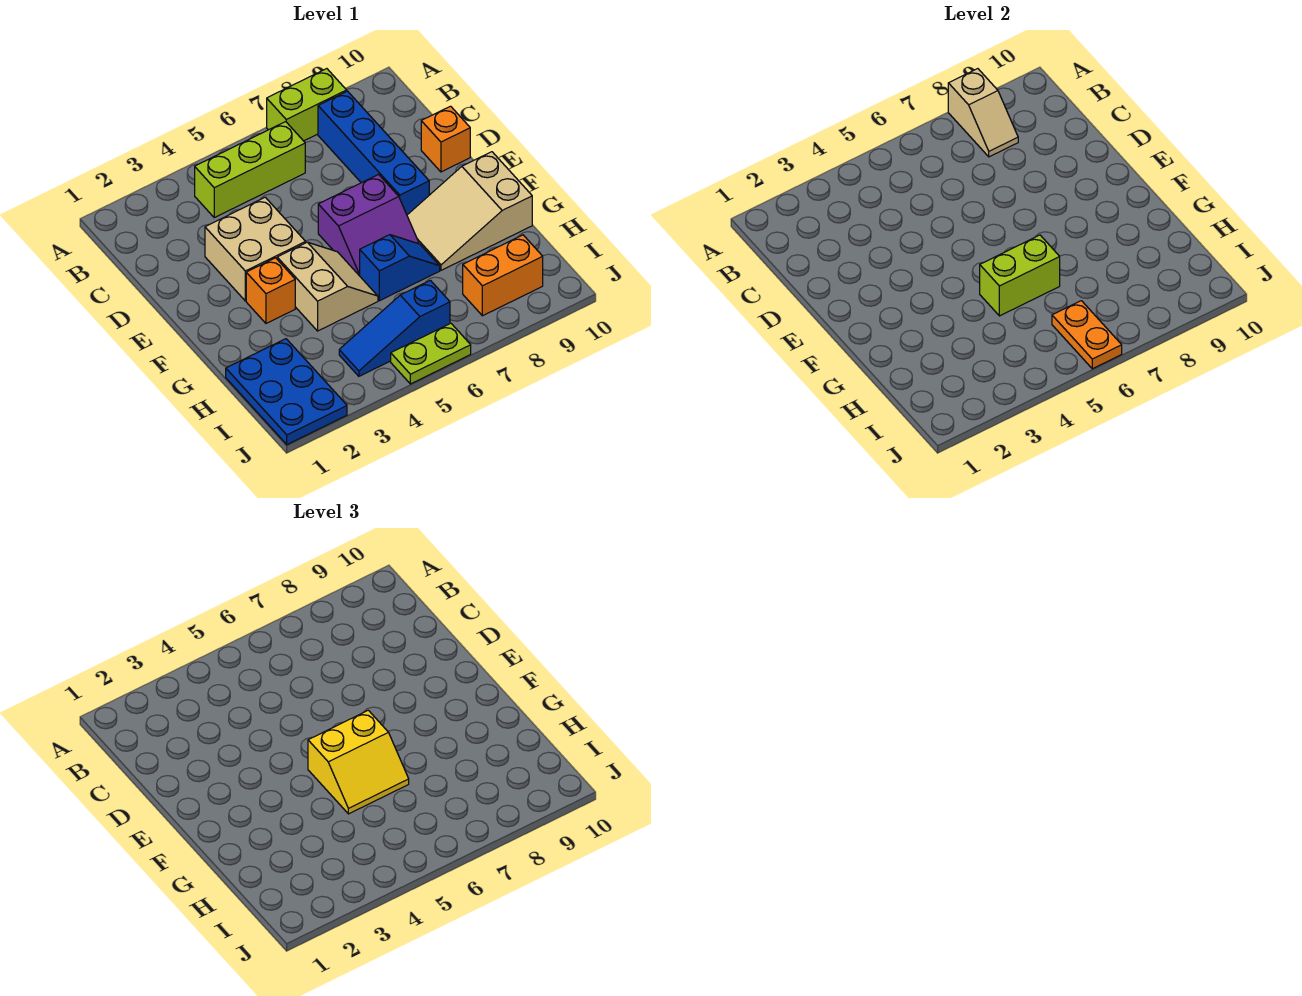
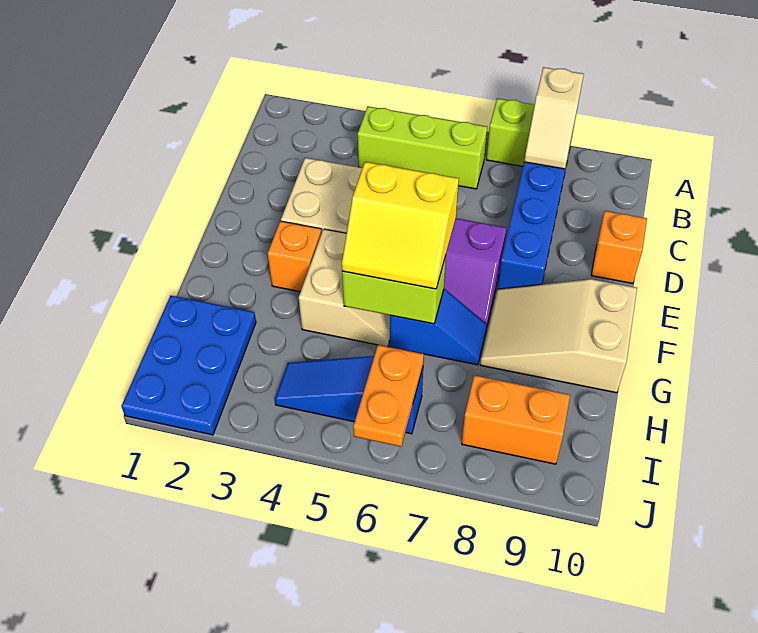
lime 1x2 plate [391,323,471,384] -> none

